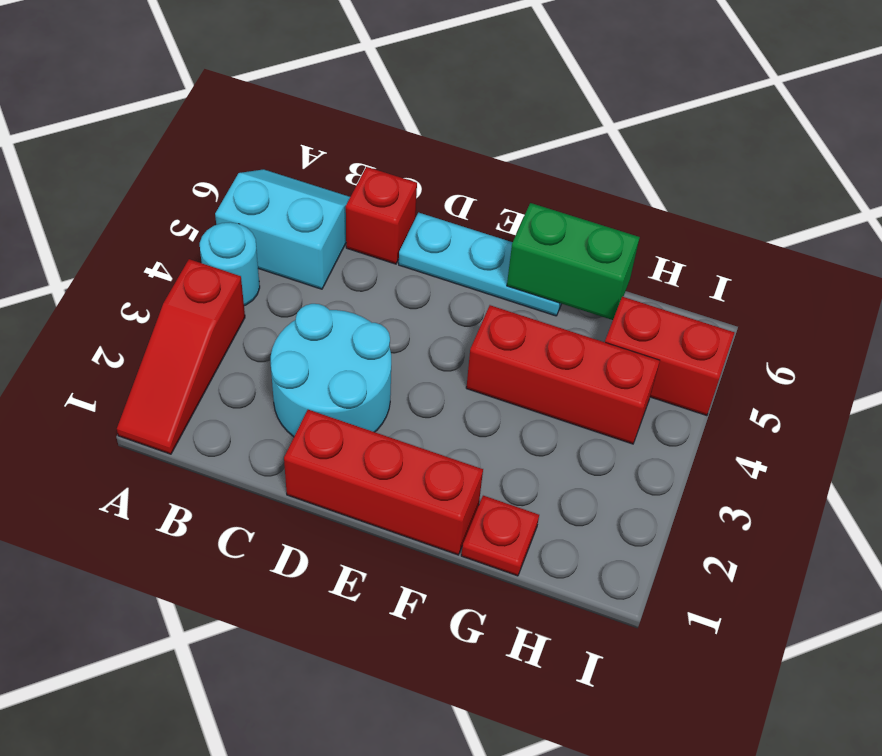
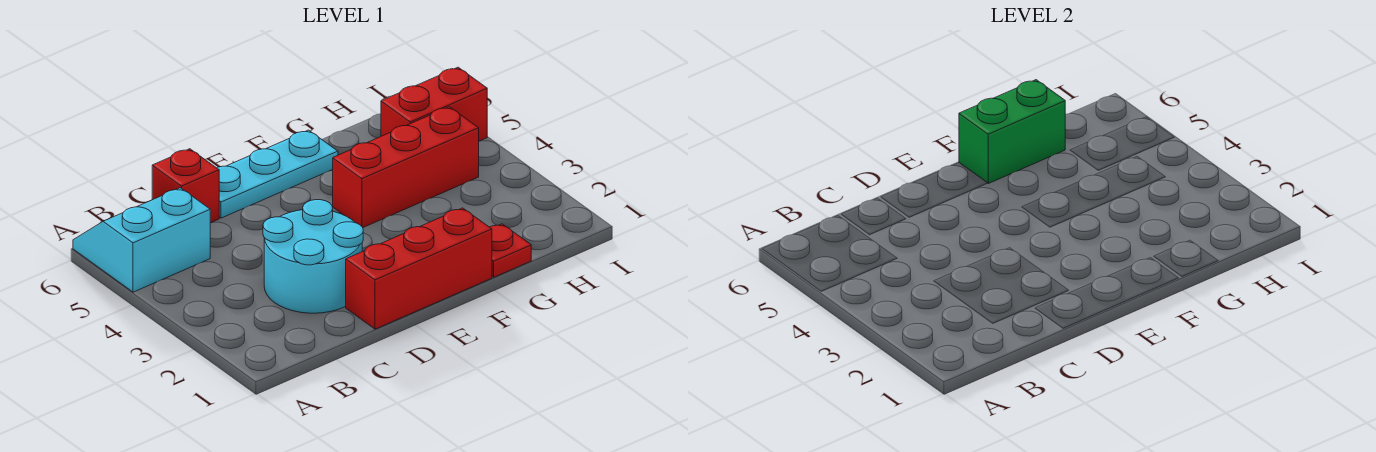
red 1x3 slope [117,259,245,454] -> none
cyan 1x1 round brick [200,222,260,306] -> none

